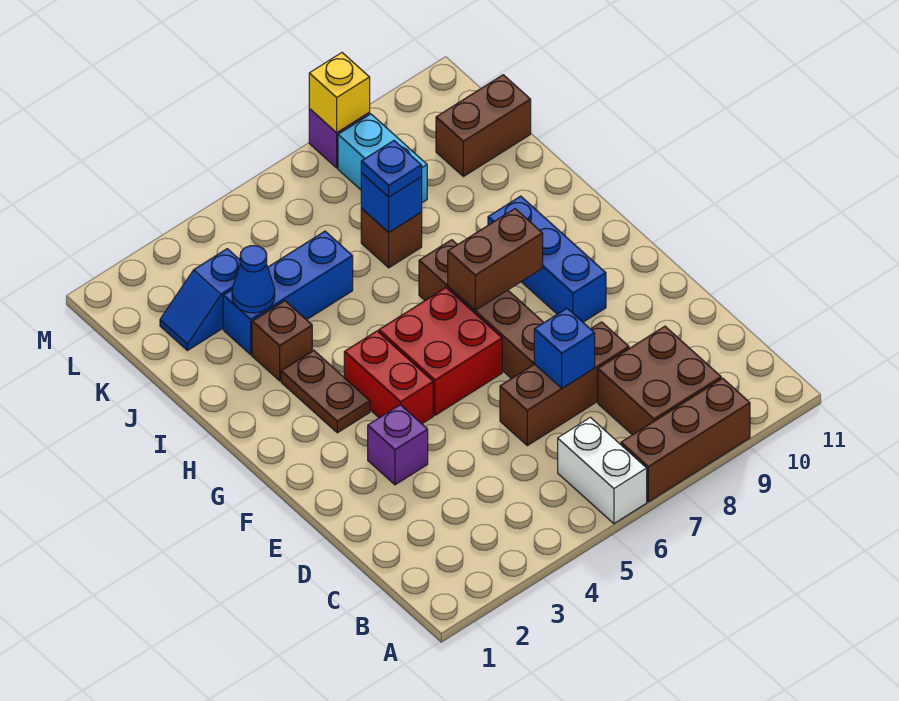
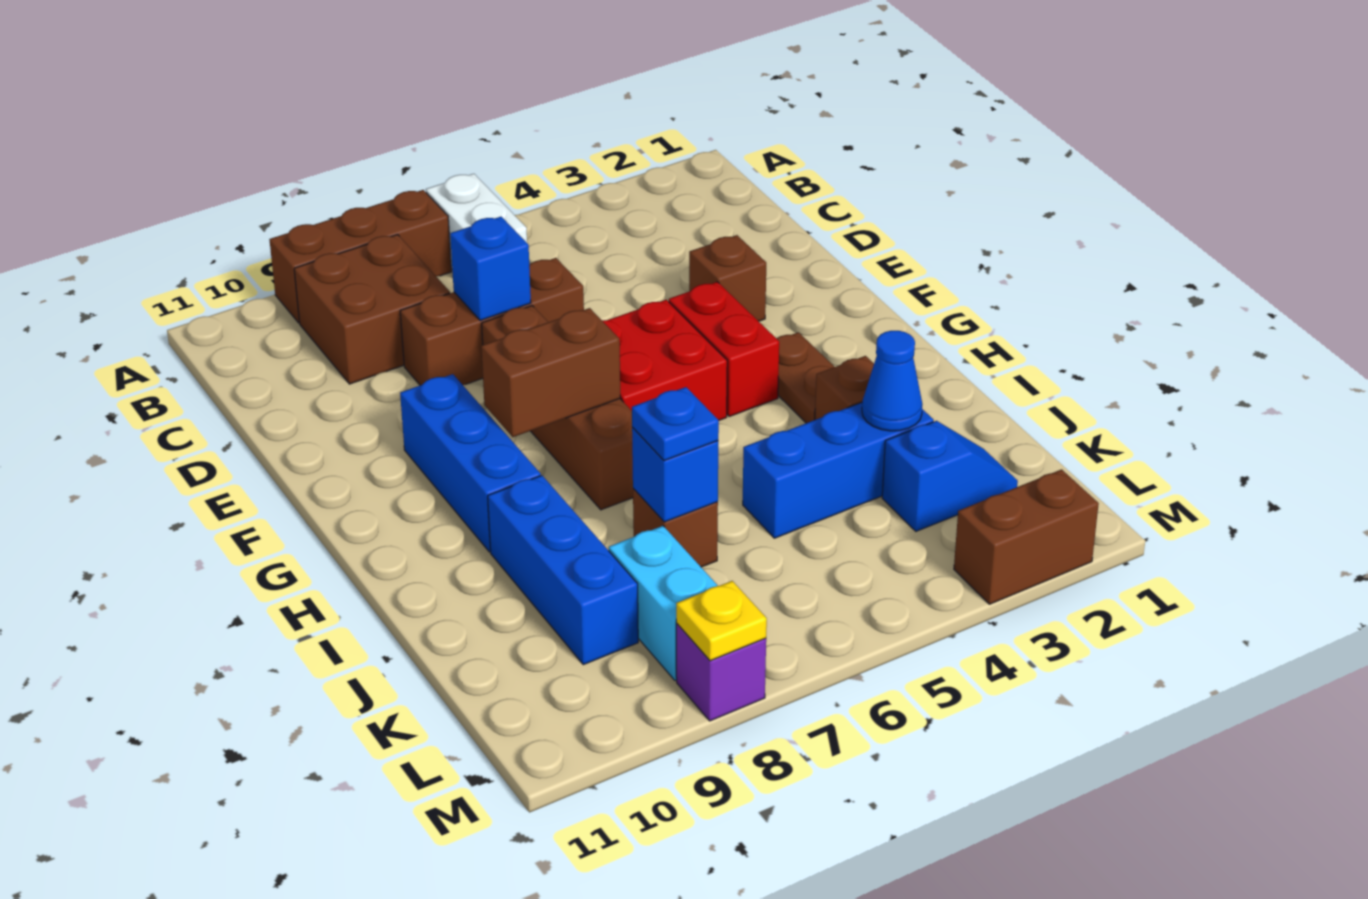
purple 1x1 brick [368,405,428,485] -> brown 1x1 brick [689,235,766,321]
none -> blue 1x3 brick [488,475,638,665]
brown 1x2 brick [436,75,531,177] -> brown 1x2 brick moved to [954,470,1099,604]
yellow 1x1 brick [309,53,370,133] -> yellow 1x1 plate [676,581,767,661]

